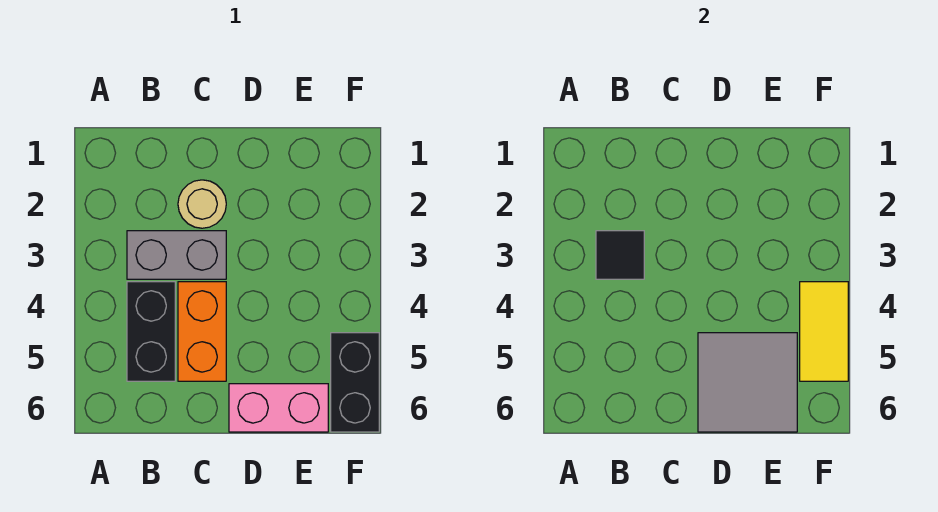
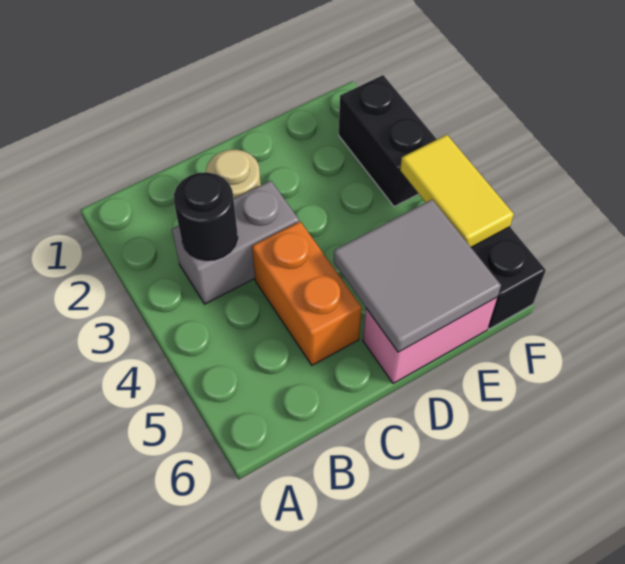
black 1x1 tile [596,231,644,279] -> black 1x1 round brick [174,172,238,260]
black 1x2 brick [127,282,175,381] -> black 1x2 brick moved to [339,75,437,207]

